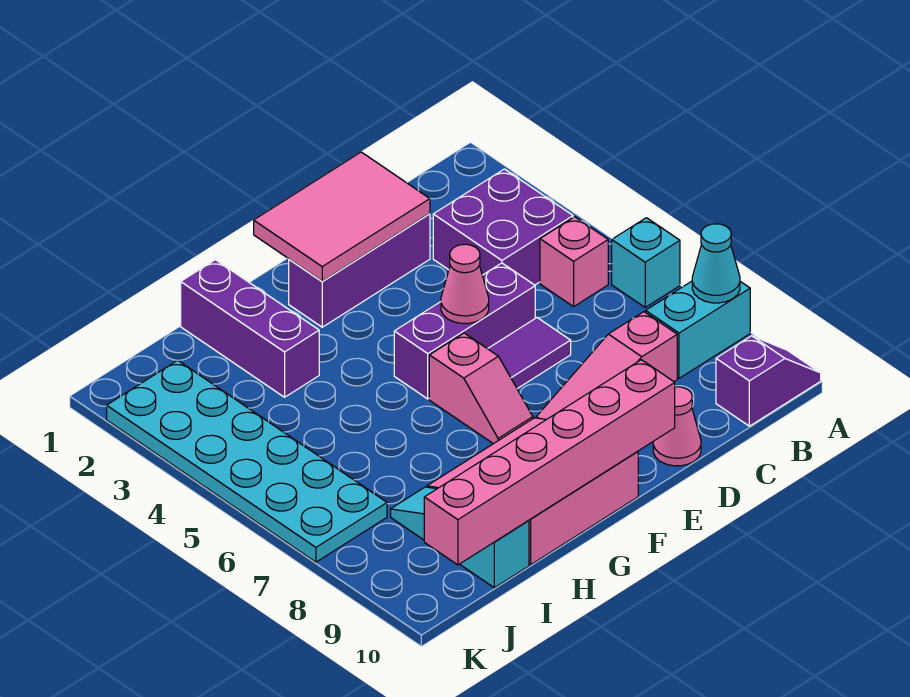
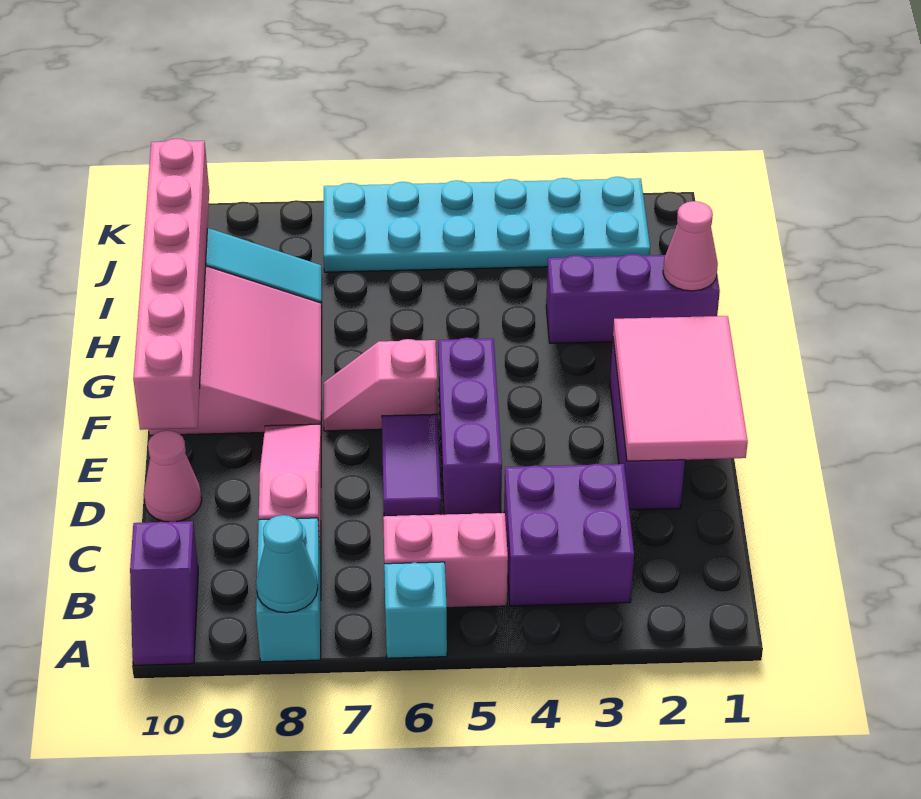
pink 1x1 brick [540,217,608,307] -> pink 1x2 brick [383,513,508,608]
pink 1x1 cone [441,244,489,324] -> pink 1x1 cone moved to [663,201,718,291]

